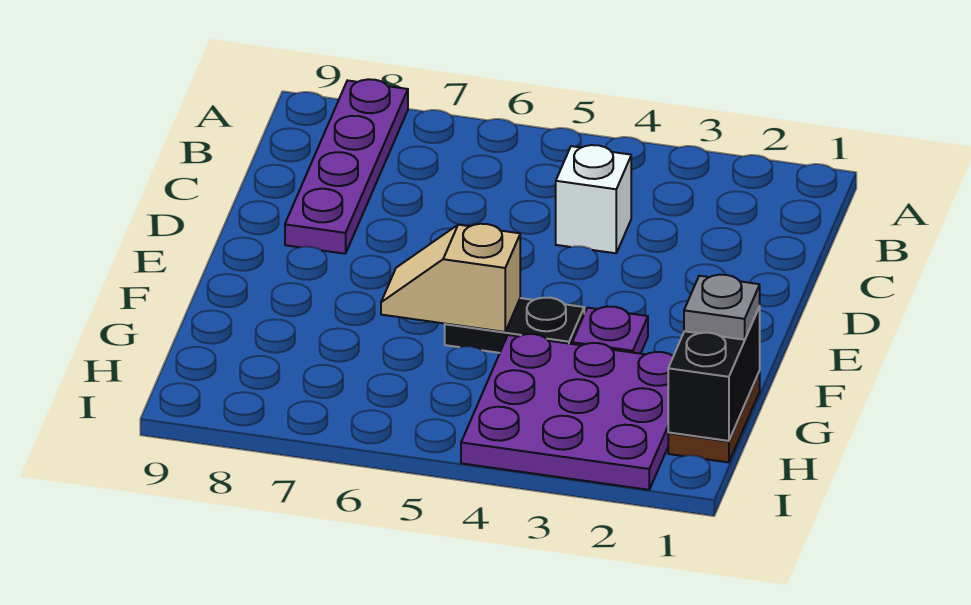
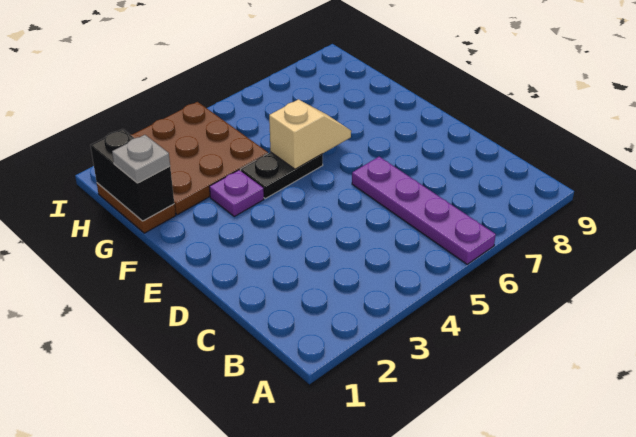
purple 1x4 plate [285,79,408,254] -> purple 1x4 plate moved to [352,157,496,264]
white 1x1 brick [556,145,631,253] -> none
purple 3x3 plate [461,334,673,490] -> brown 3x3 plate [131,102,268,215]

